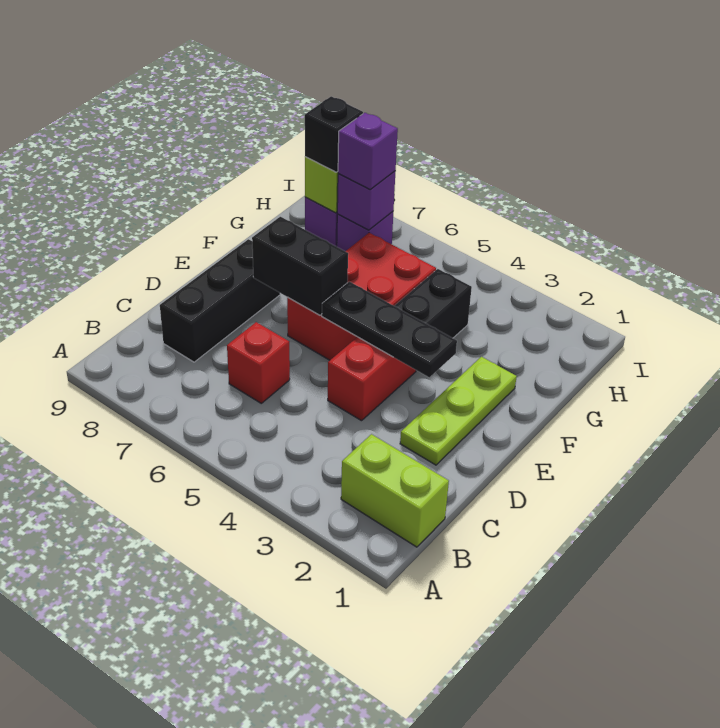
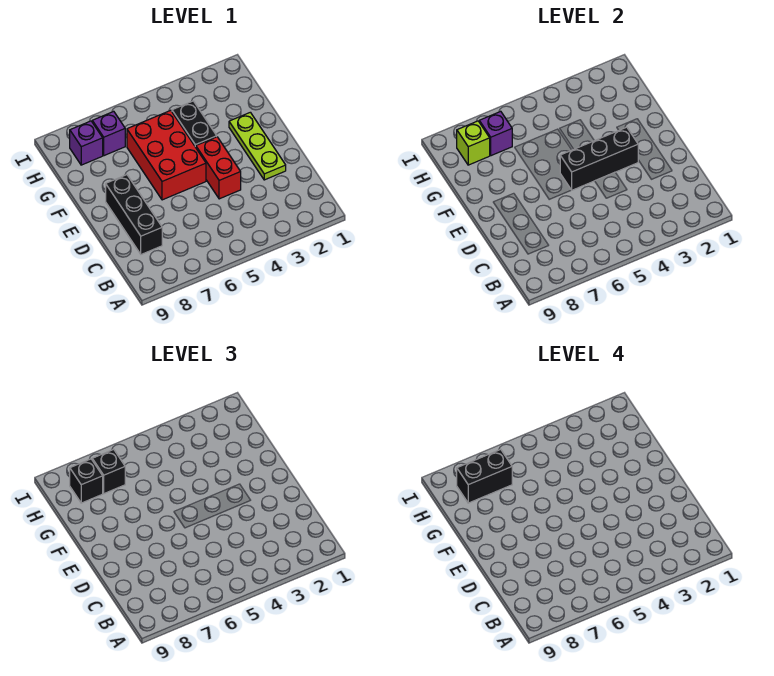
lime 1x2 brick [341,434,449,547] -> none
red 1x1 brick [227,322,290,403] -> none
black 1x3 plate [322,281,457,377] -> black 1x3 brick [560,127,638,190]
black 1x2 brick [252,217,348,315] -> black 1x2 brick moved to [457,449,512,503]
purple 1x1 brick [338,113,398,190] -> black 1x1 brick [92,449,125,494]

